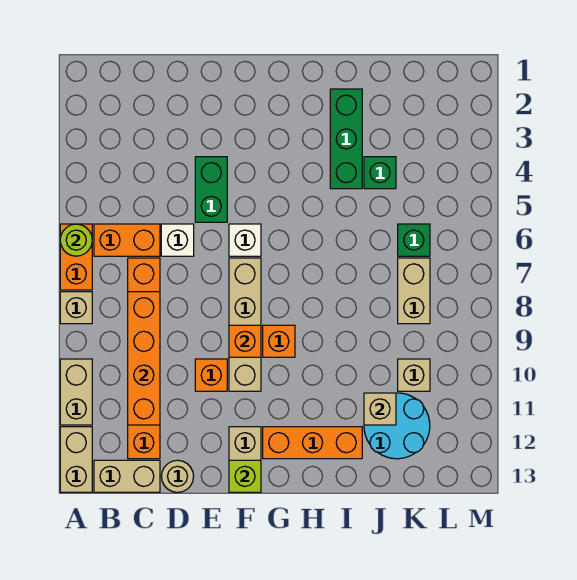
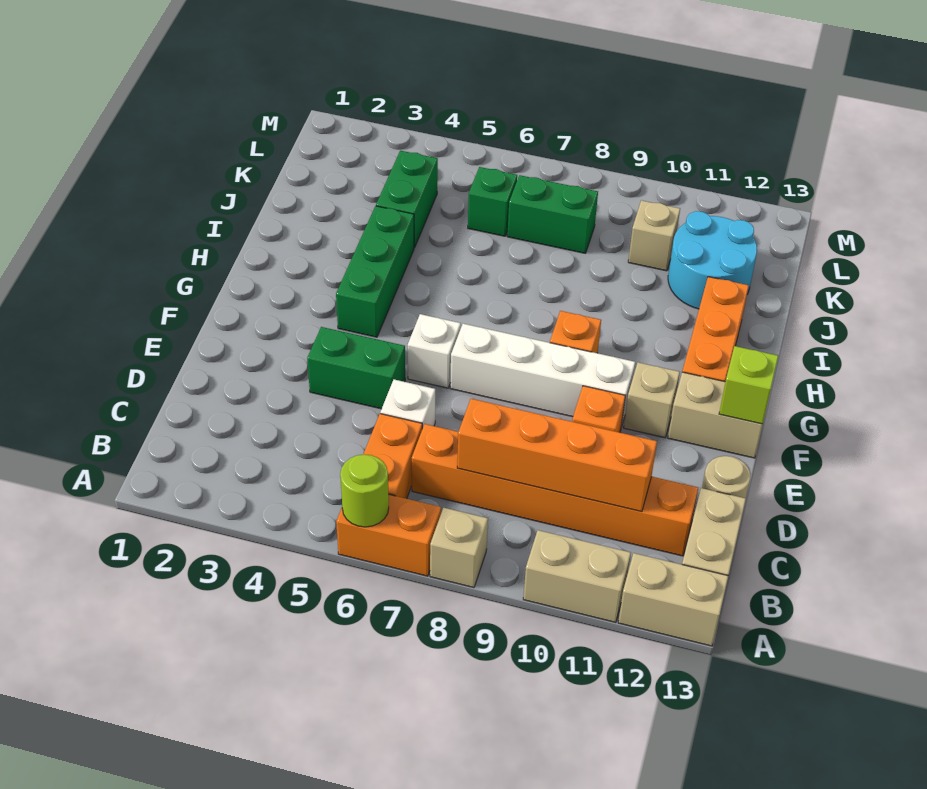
tan 1x4 brick [229,258,261,391] -> white 1x4 brick [450,324,635,427]
orange 1x1 brick [229,325,261,357] -> none
green 1x3 brick [330,89,362,189] -> green 1x3 brick turned to [336,206,414,337]
green 1x1 brick [364,157,396,189] -> green 1x2 brick [376,151,438,248]
tan 1x1 brick [364,393,396,425] -> tan 1x1 brick moved to [624,362,680,438]
tan 1x2 brick [398,258,430,324] -> green 1x2 brick [507,175,598,253]

